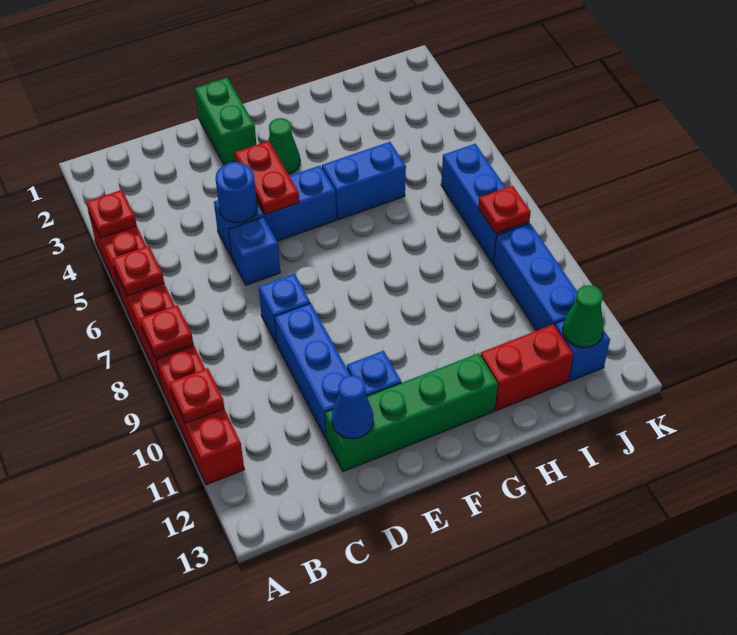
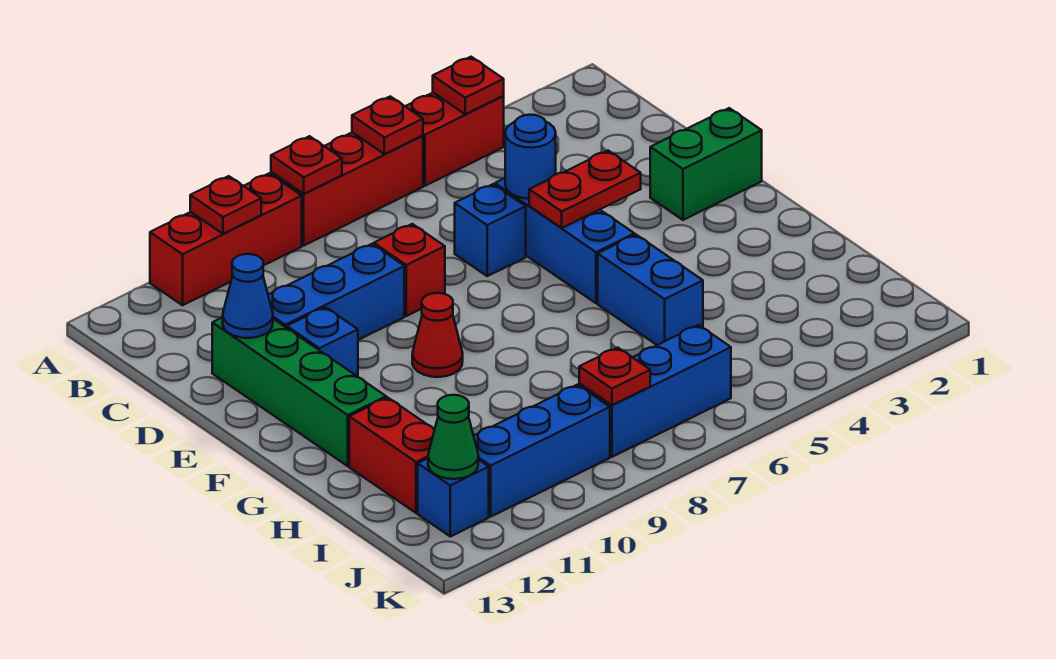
blue 1x1 brick [259,274,310,344] -> red 1x1 brick [374,224,445,316]
green 1x1 cone [268,118,300,175] -> none
none -> red 1x1 cone [412,293,463,377]

